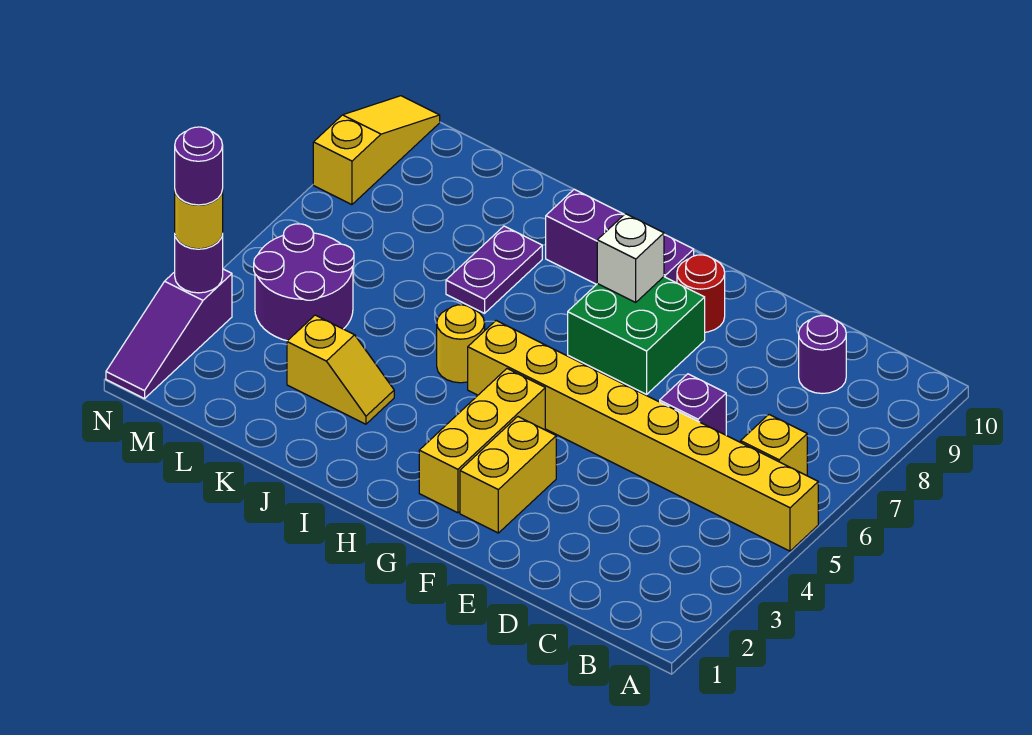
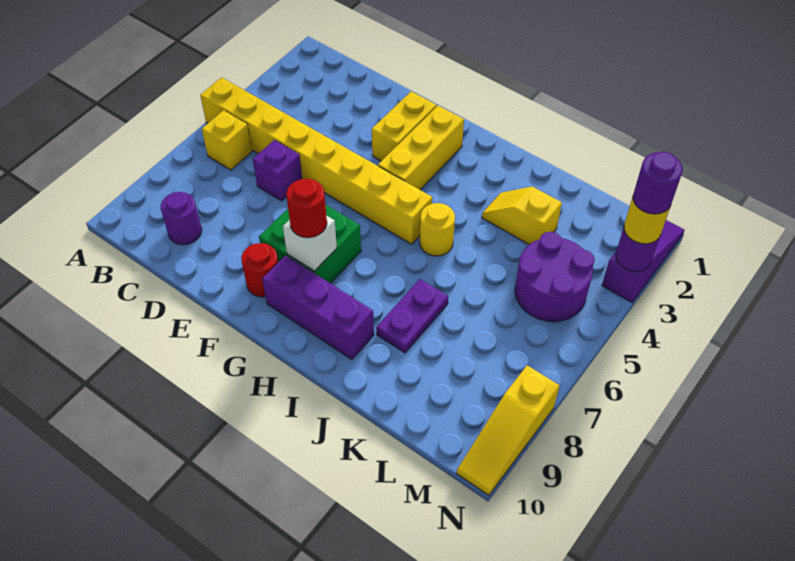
none -> red 1x1 round brick [286,179,327,238]

